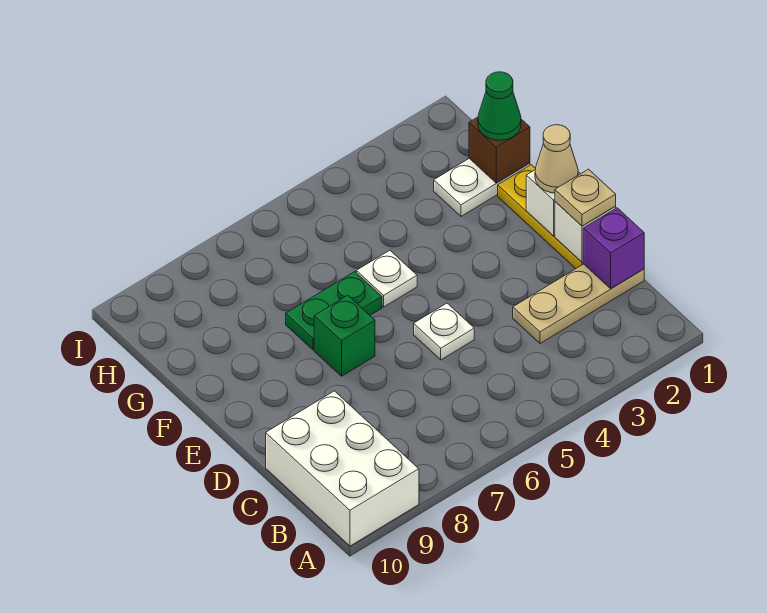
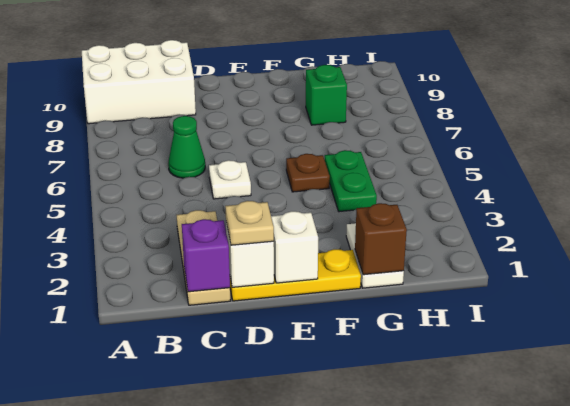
tan 1x1 cone [535,125,578,193] -> none
green 1x1 brick [314,295,375,376] -> green 1x1 brick moved to [306,65,347,125]
white 1x1 plate [356,250,417,307] -> brown 1x1 plate [286,154,330,192]
green 1x2 plate [286,272,382,350] -> green 1x2 plate moved to [325,150,377,212]
green 1x1 cone [478,72,521,140] -> green 1x1 cone moved to [168,116,205,178]

